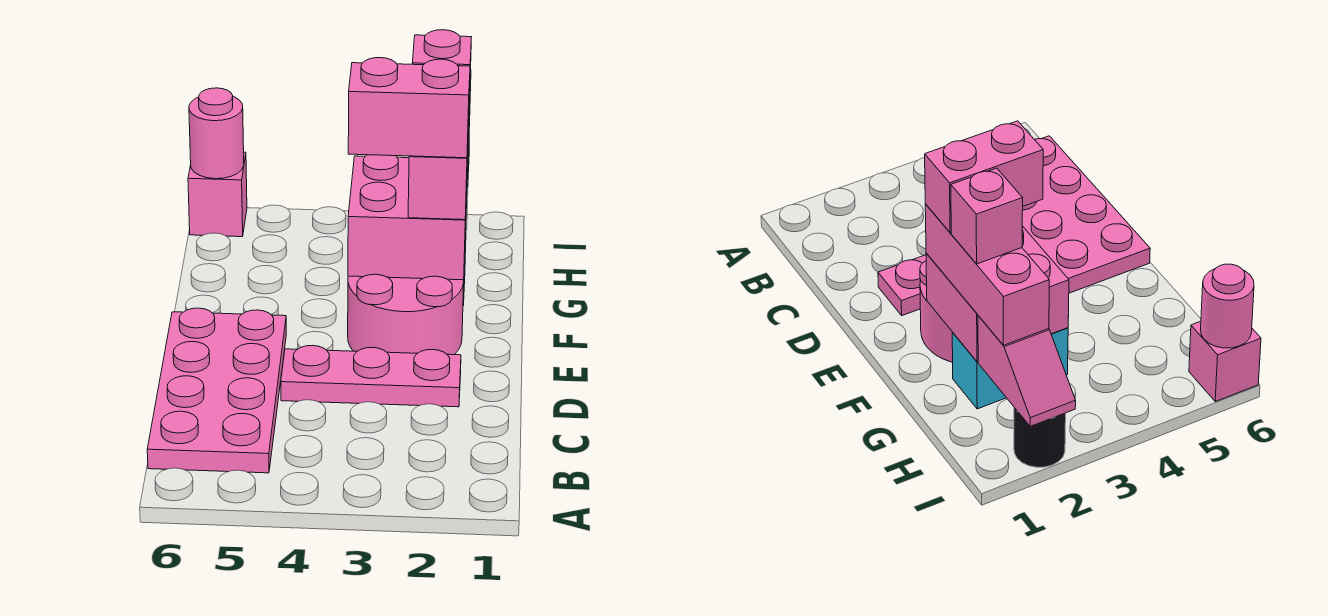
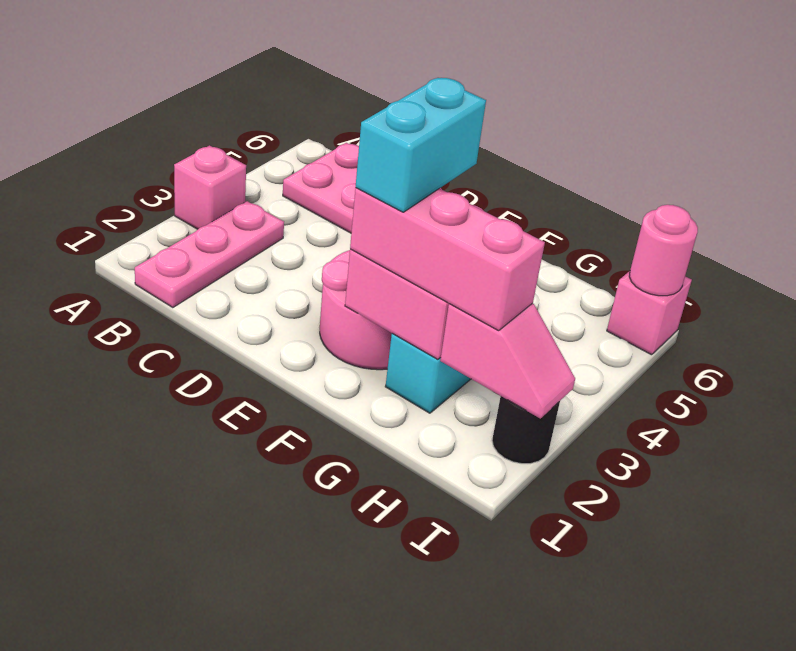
pink 1x3 plate [281,345,461,407] -> pink 1x3 plate moved to [135,201,284,308]
pink 1x2 brick [348,58,470,158] -> cyan 1x2 brick [356,78,486,212]
pink 1x1 brick [412,30,471,105] -> pink 1x1 brick moved to [174,145,246,229]

